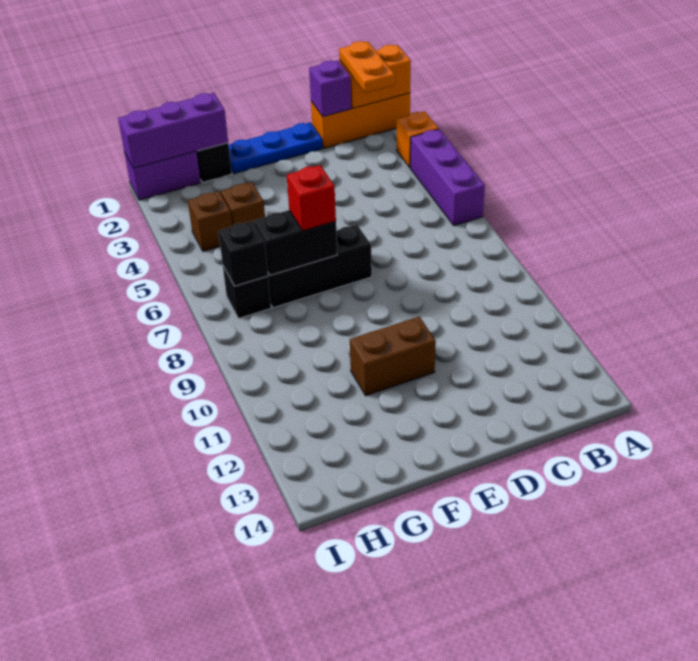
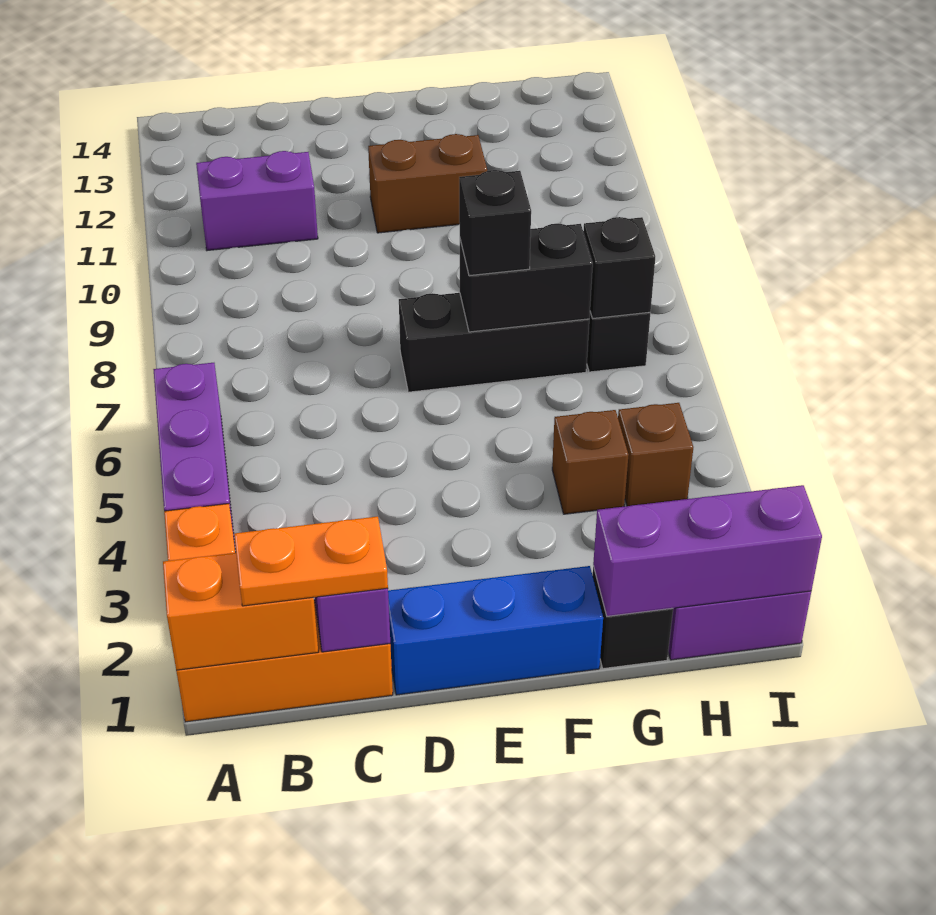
orange 1x2 plate [339,41,395,93] -> orange 1x2 plate turned to [234,517,388,606]
none -> purple 1x2 brick [196,151,318,251]
blue 1x3 plate [229,122,323,174] -> blue 1x3 brick [388,566,603,695]
red 1x1 brick [287,165,336,231] -> black 1x1 brick [459,170,531,276]

